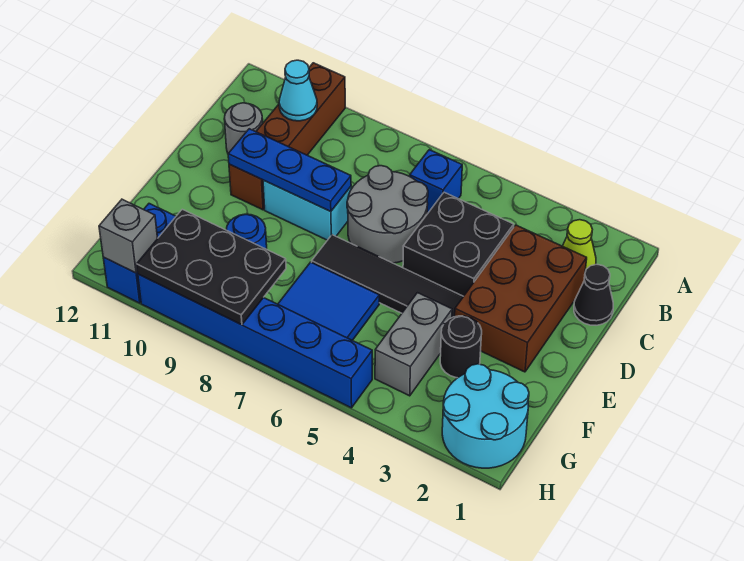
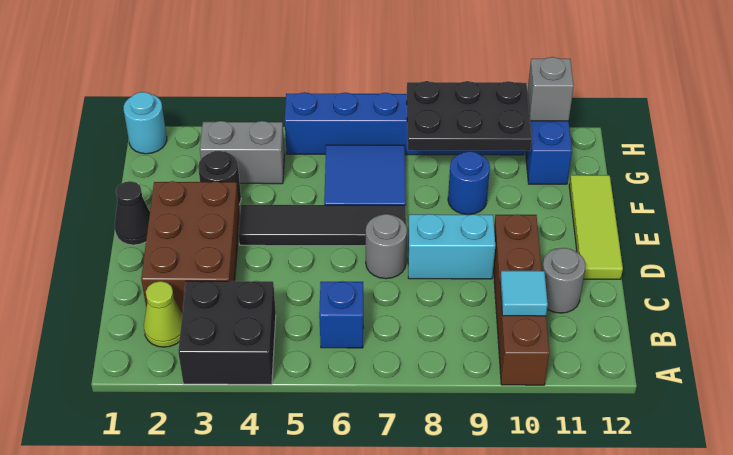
cyan 1x1 cone [279,60,317,121] -> cyan 1x1 tile [500,271,548,316]
black 1x1 cone [574,265,613,325] -> black 1x1 cone moved to [115,181,150,245]
black 2x2 brick [403,192,514,296] -> black 2x2 brick moved to [178,281,276,384]
grey 2x2 round brick [347,166,428,263] -> grey 1x1 round brick [366,214,407,279]
blue 1x3 plate [228,129,351,212] -> none
none -> lime 1x3 tile [569,175,623,279]
grey 1x2 brick [375,293,452,396] -> grey 1x2 brick turned to [200,121,285,184]
cyan 2x2 round brick [442,364,529,468] -> cyan 1x1 round brick [123,92,167,154]

